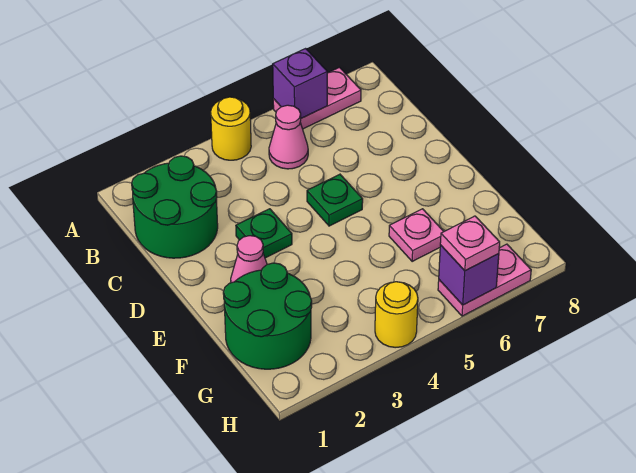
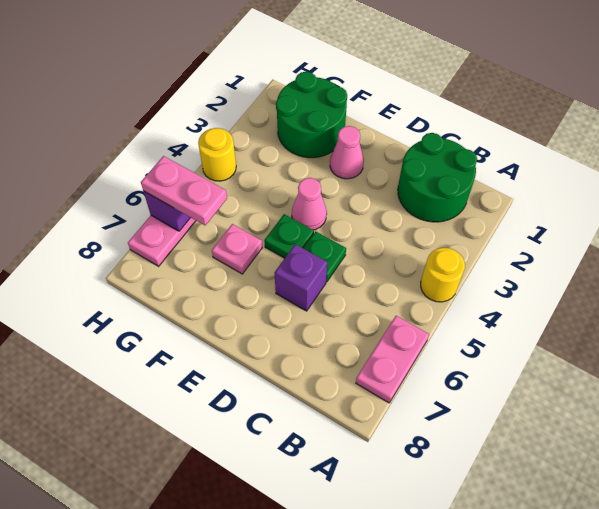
purple 1x1 brick [273,49,327,118] -> purple 1x1 brick moved to [275,244,327,311]
pink 1x1 cone [269,105,308,169] -> pink 1x1 cone moved to [292,178,327,230]
green 1x1 plate [236,209,292,258] -> green 1x1 plate moved to [264,214,314,258]
pink 1x1 plate [440,216,500,271] -> pink 1x2 plate [141,156,227,225]

